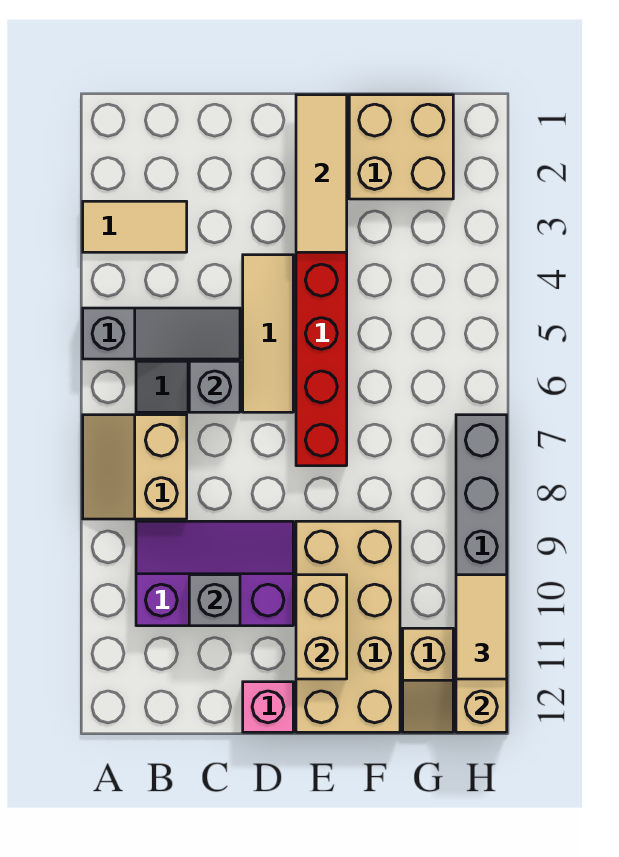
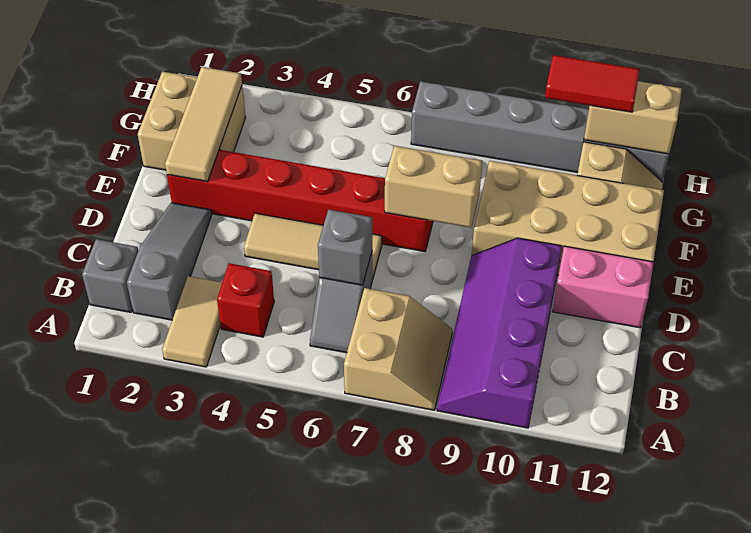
grey 1x3 slope [83,308,240,359] -> grey 1x3 slope moved to [127,203,212,320]
tan 2x2 slope [83,415,187,519] -> tan 2x2 slope turned to [344,288,452,410]
none -> red 1x1 brick [217,263,274,337]
purple 2x3 slope [136,521,293,626] -> purple 2x4 slope [437,238,562,428]
grey 1x1 brick [189,575,240,626] -> grey 1x1 brick moved to [82,239,139,312]
pink 1x1 brick [243,682,293,732] -> pink 1x2 brick [552,246,654,328]
tan 1x3 tile [296,95,347,252] -> tan 1x3 tile turned to [165,67,242,182]
tan 1x2 brick [296,575,347,679] -> tan 1x2 brick moved to [385,146,482,228]
tan 1x2 tile [456,575,507,679] -> red 1x2 tile [545,55,640,112]

